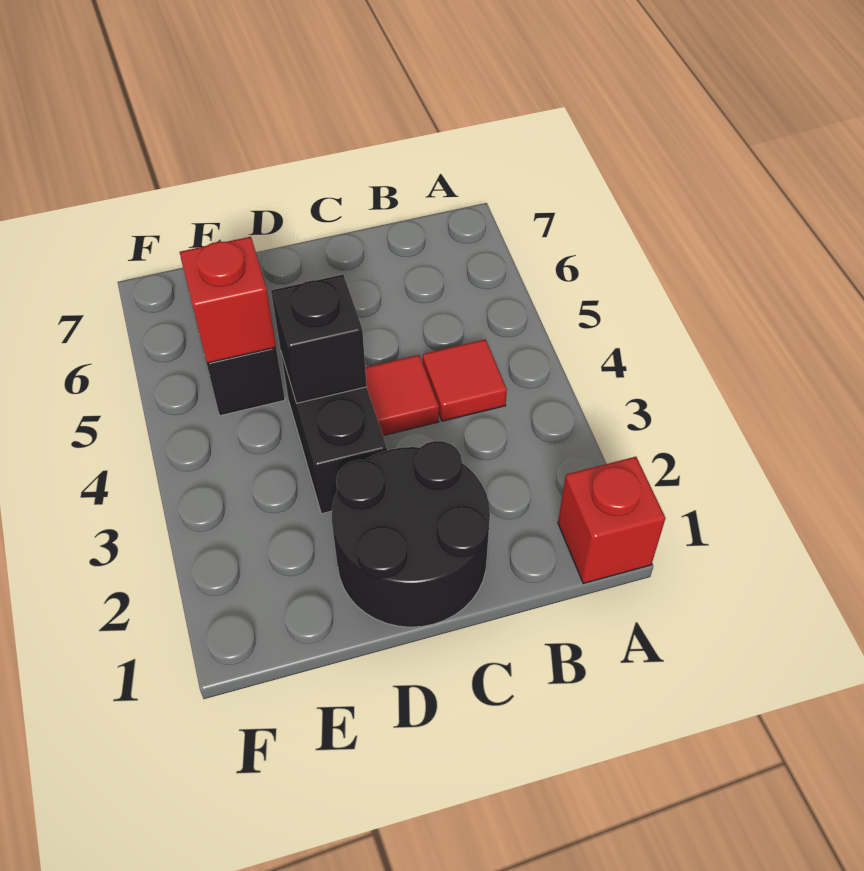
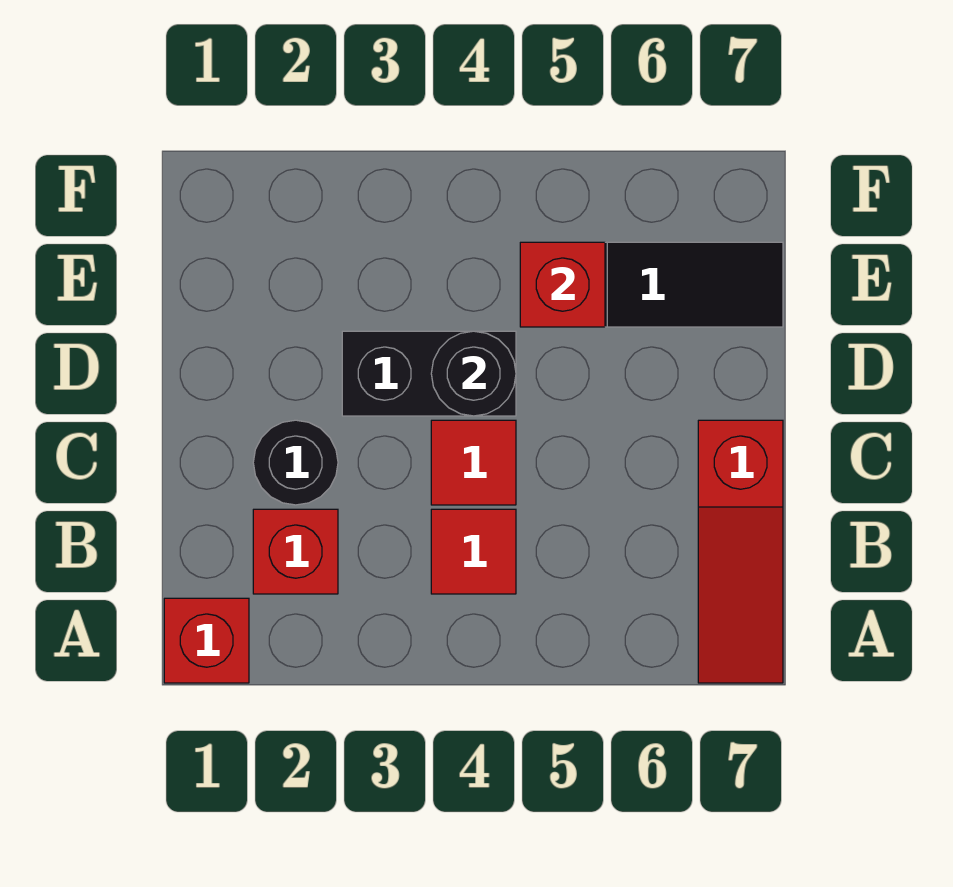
none -> red 1x3 slope [698,420,783,683]
none -> red 1x1 brick [253,509,338,594]
black 2x2 round brick [332,441,490,627] -> black 1x1 round brick [253,420,338,505]
black 1x1 brick [271,275,367,403] -> black 1x1 round brick [431,331,516,416]

